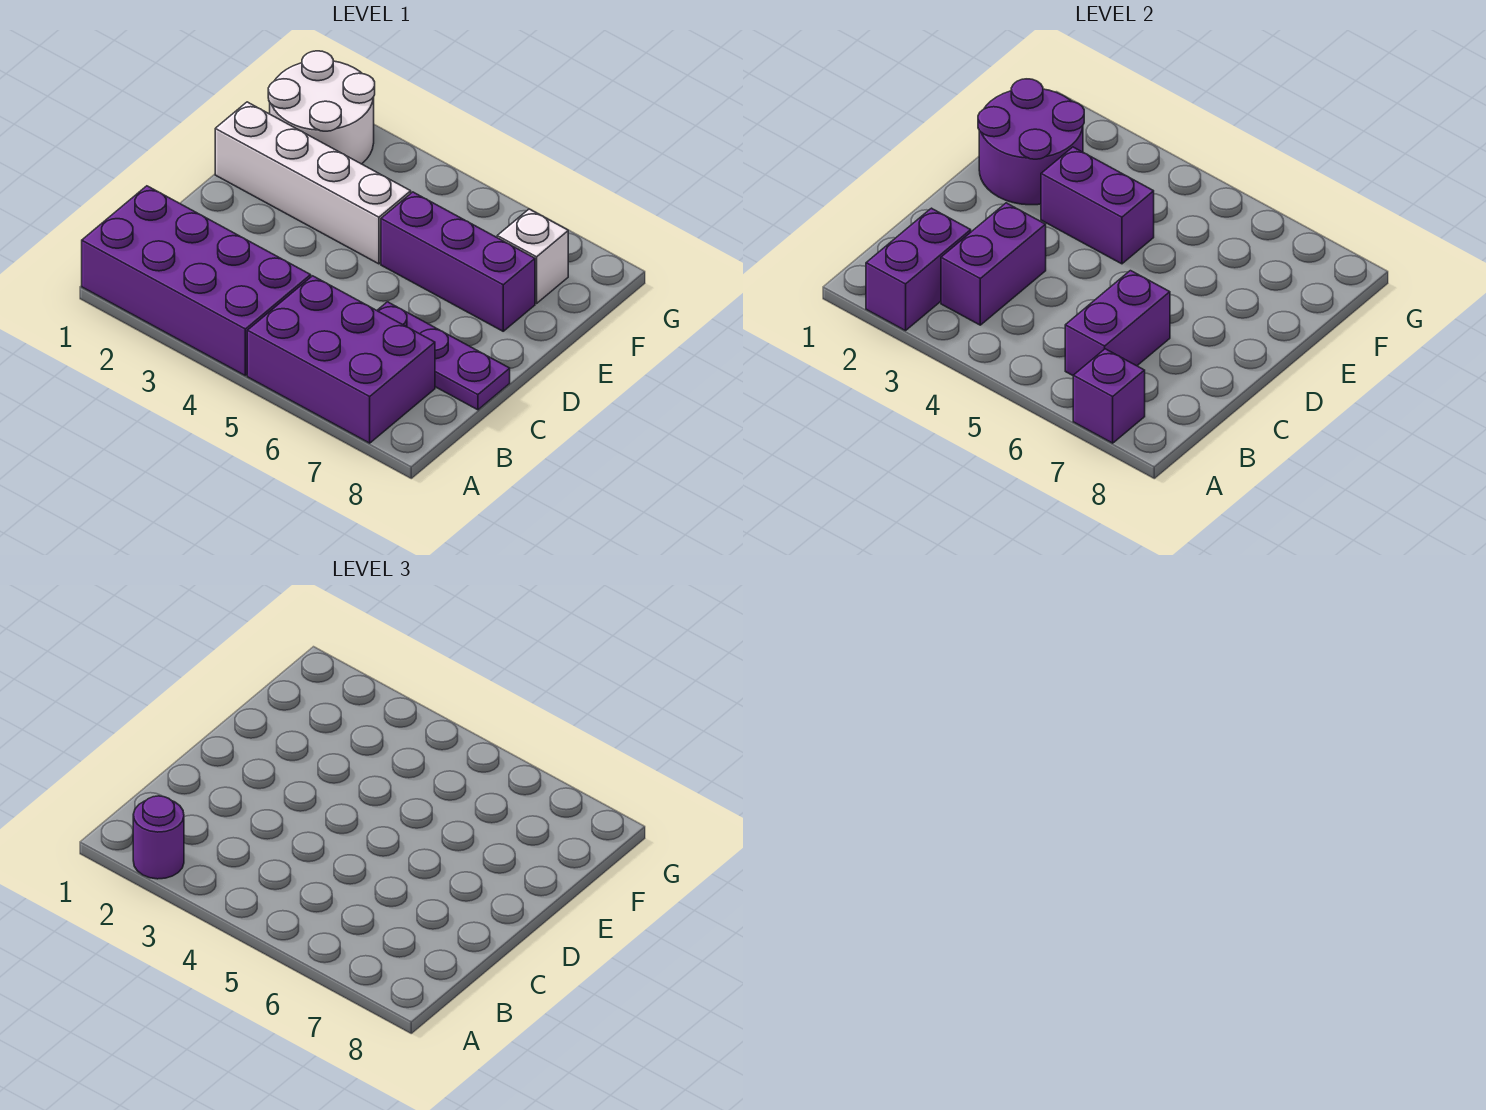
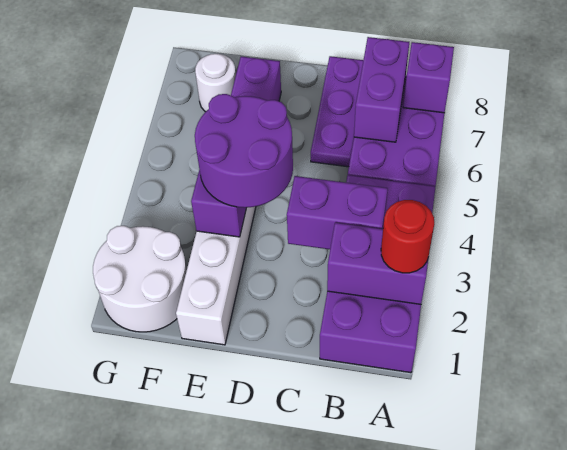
purple 1x1 round brick [133,796,184,879] -> red 1x1 round brick [381,200,434,273]
purple 1x2 brick [1065,271,1170,375] -> purple 1x2 brick turned to [354,37,409,142]
purple 2x2 round brick [978,79,1084,205] -> purple 2x2 round brick moved to [195,94,293,208]
white 1x1 brick [497,209,568,303] -> white 1x1 round brick [195,54,236,112]

